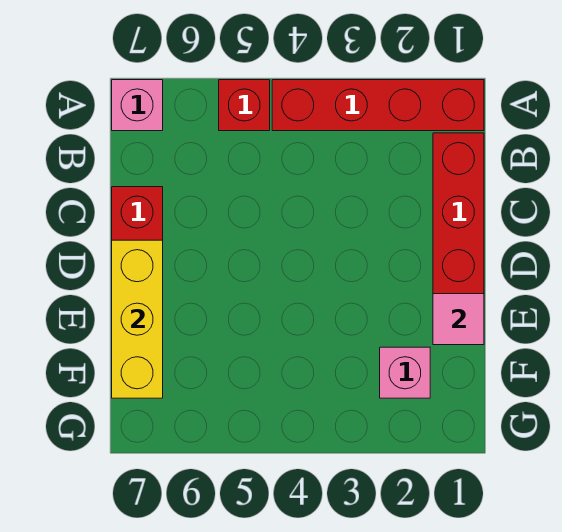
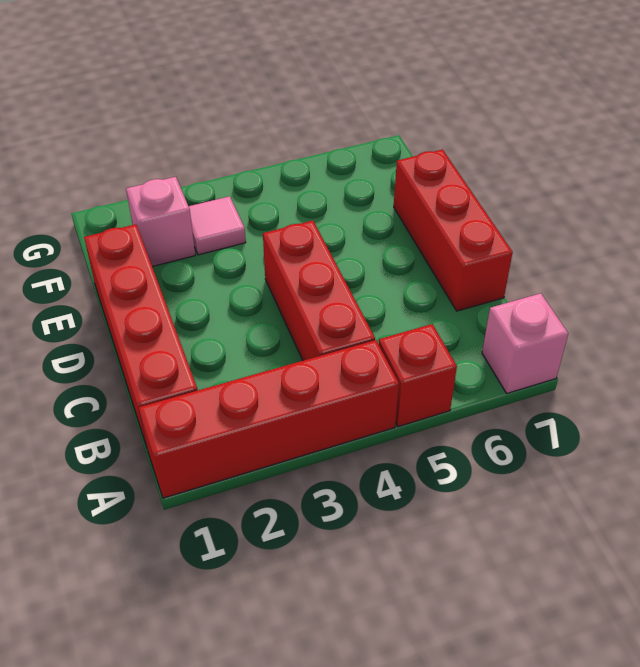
none -> red 1x3 brick [263,221,375,361]
yellow 1x3 brick [112,240,163,398] -> none
pink 1x1 tile [433,294,484,345] -> pink 1x1 tile moved to [189,196,246,255]

